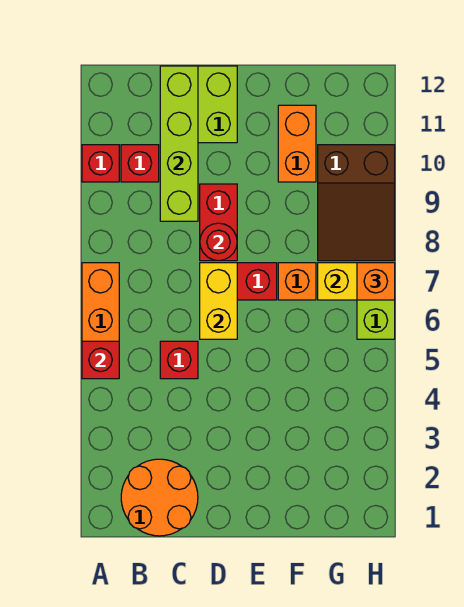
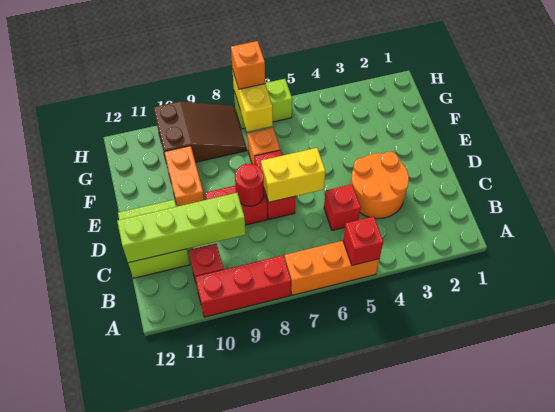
red 1x1 brick [82,145,119,182] -> red 1x3 brick [195,255,291,317]
orange 2x2 round brick [121,459,198,536] -> orange 2x2 round brick moved to [351,152,409,219]
orange 1x2 brick [278,105,316,182] -> orange 1x2 brick turned to [164,146,204,206]

